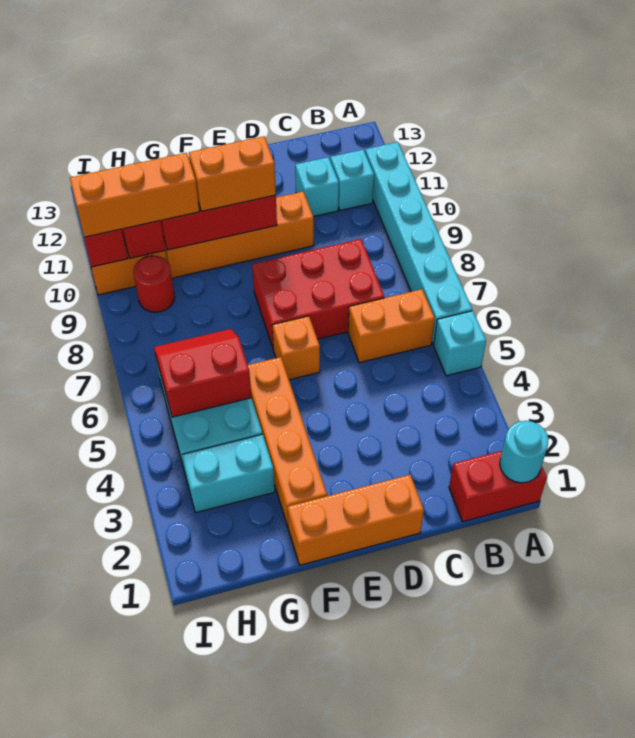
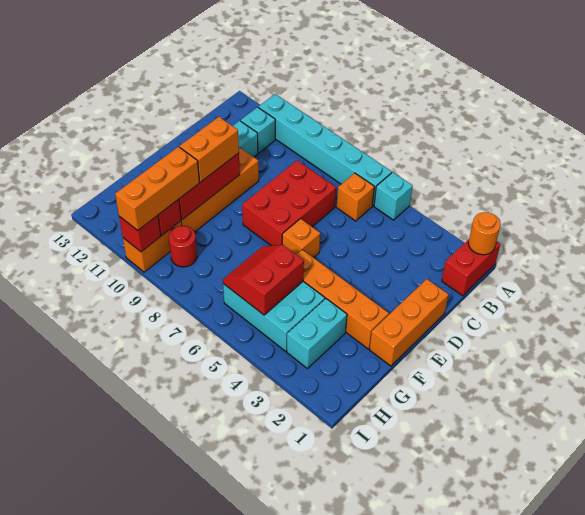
cyan 1x1 round brick [500,421,549,483] -> orange 1x1 round brick [468,212,501,255]
orange 1x2 brick [348,289,435,363] -> orange 1x1 brick [337,173,374,221]

